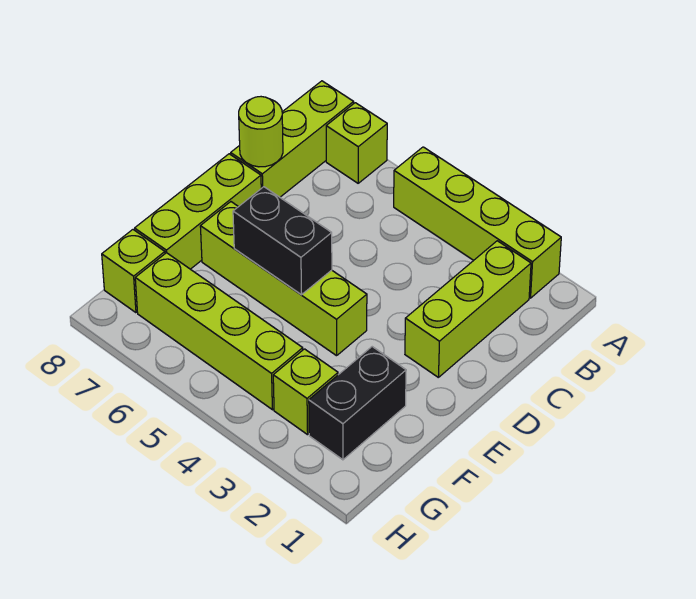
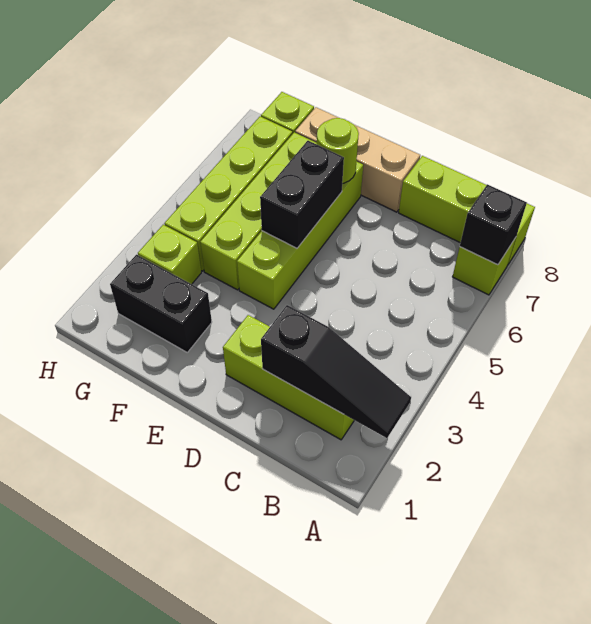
lime 1x4 brick [394,147,561,298] -> lime 1x4 brick moved to [200,132,317,290]
none -> black 1x3 slope [261,305,411,438]
none -> black 1x1 brick [460,184,527,265]
lime 1x1 round brick [239,97,283,167] -> lime 1x1 round brick moved to [317,118,359,184]
lime 1x3 brick [135,154,261,269] -> tan 1x3 brick [295,107,420,212]

